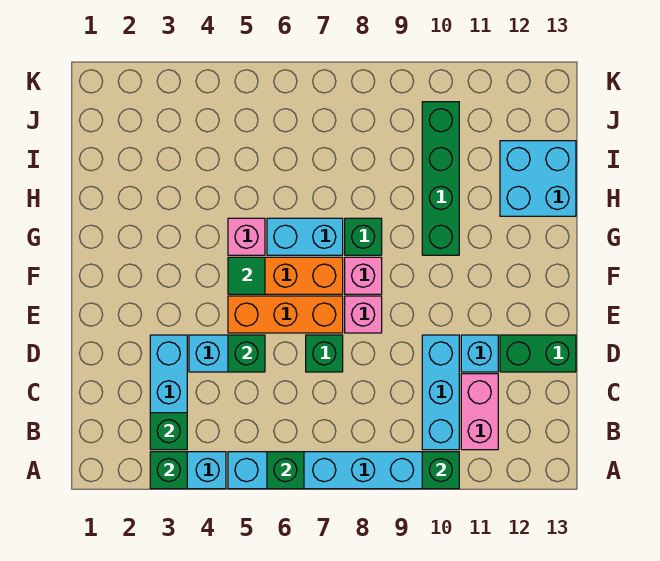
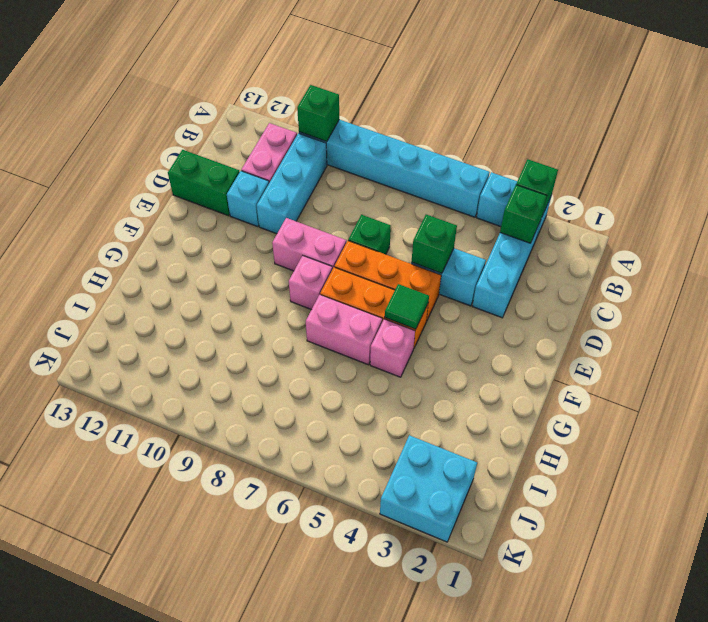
green 1x1 brick [267,452,304,489] -> none
pink 1x1 brick [345,296,382,333] -> pink 1x2 brick [272,218,346,271]
cyan 1x2 brick [267,218,343,255] -> pink 1x2 brick [306,295,382,365]
green 1x1 brick [345,218,382,255] -> none
green 1x4 brick [422,102,459,255] -> none
cyan 2x2 brick [500,141,576,216] -> cyan 2x2 brick moved to [380,435,477,542]

